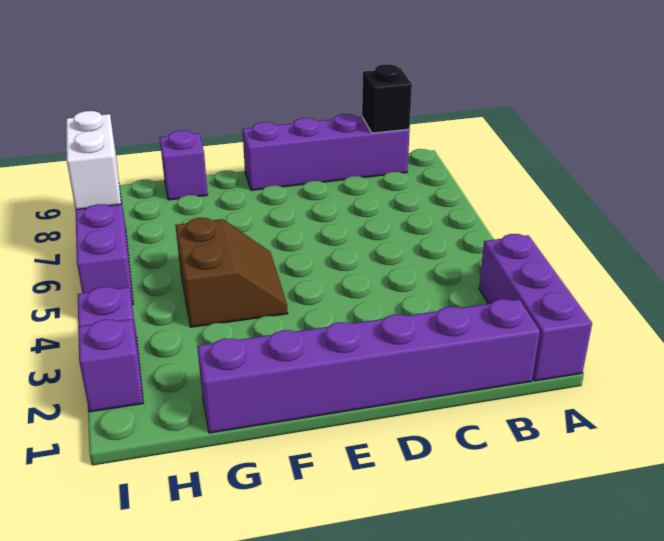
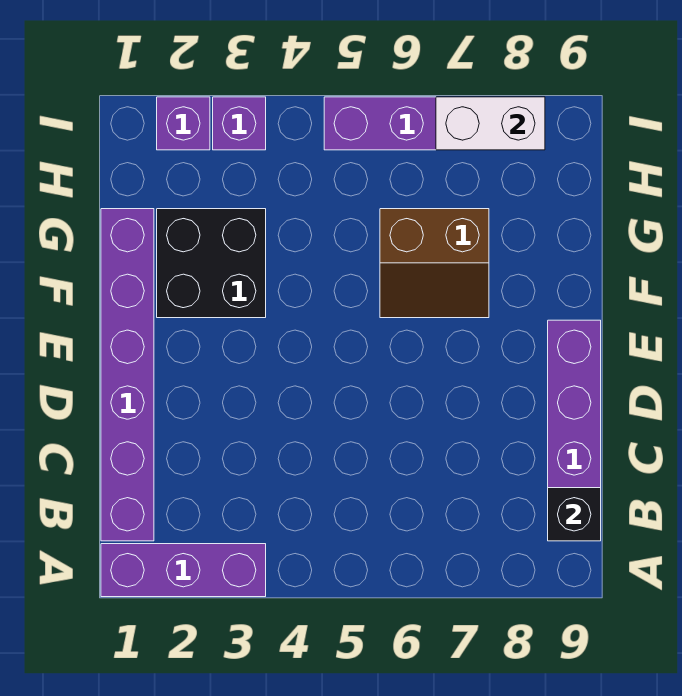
none -> black 2x2 brick [157,209,266,318]
brown 2x2 slope [175,218,288,327] -> brown 2x2 slope moved to [380,209,489,318]
purple 1x1 brick [160,131,208,200] -> none

